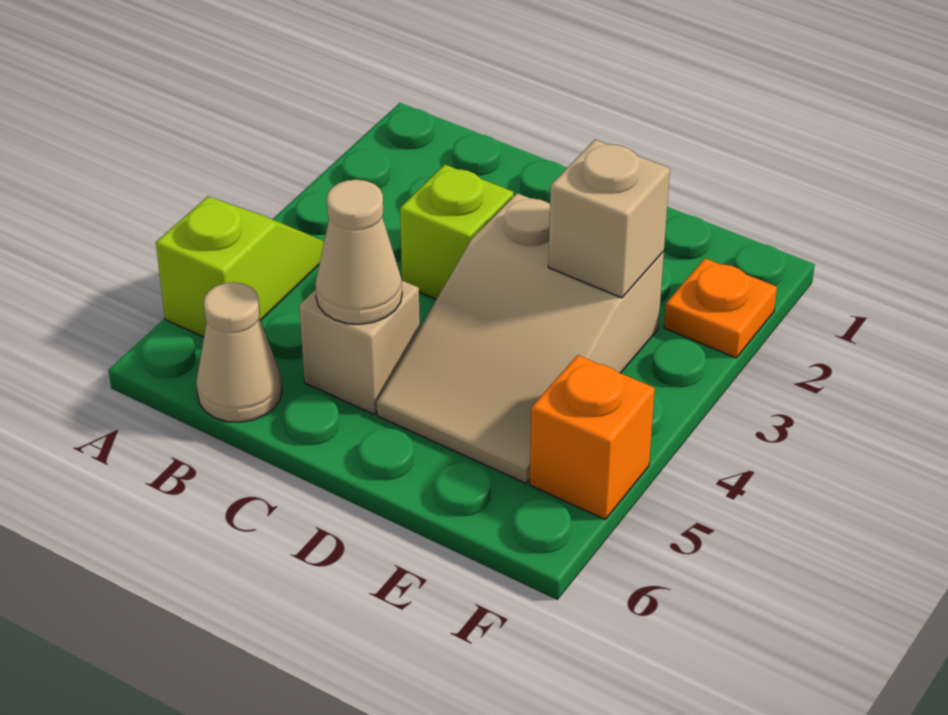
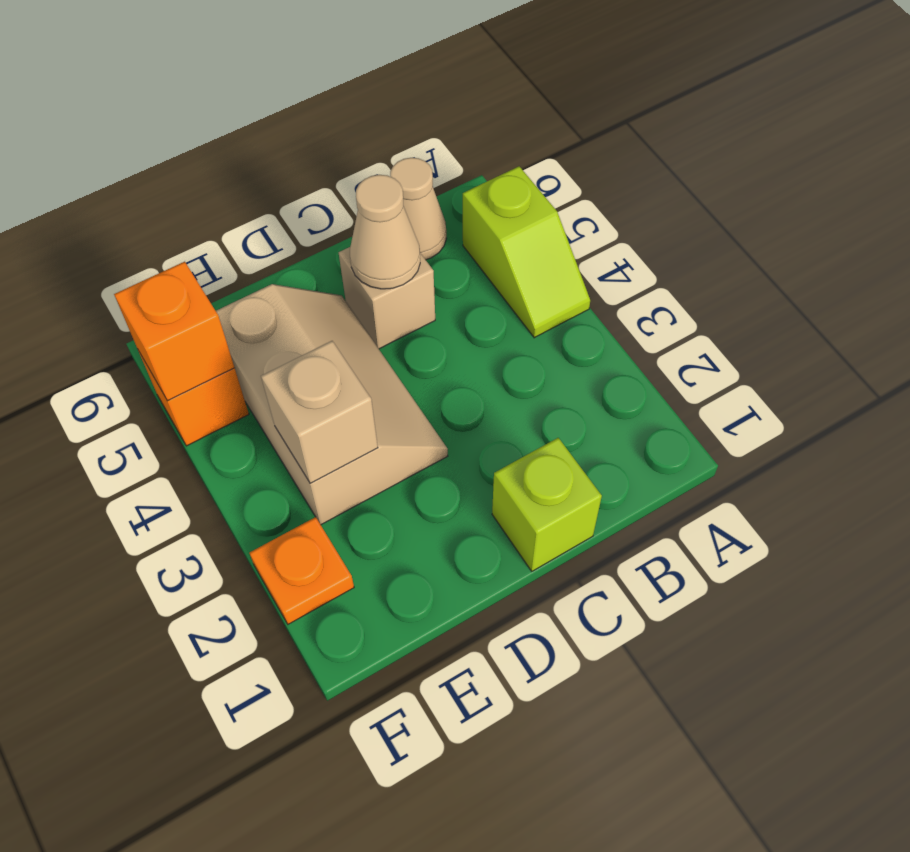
lime 1x1 brick [400,165,513,299] -> lime 1x1 brick moved to [492,438,602,571]
tan 2x3 slope [377,193,664,483] -> tan 2x3 slope turned to [216,284,448,525]
none -> orange 1x1 brick [114,262,235,401]

